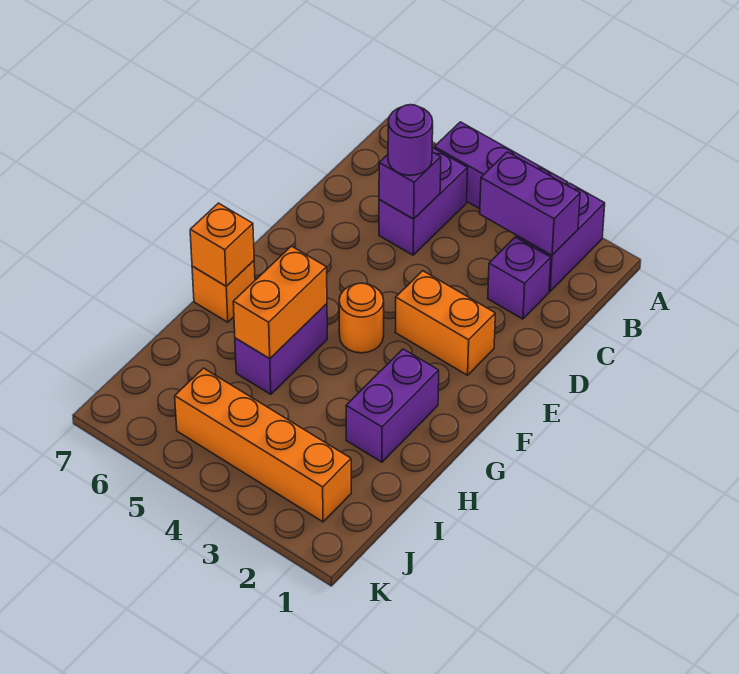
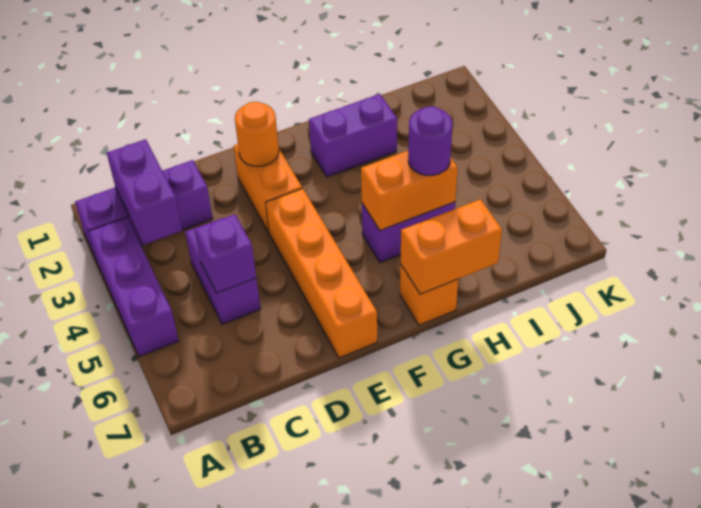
purple 1x2 brick [379,148,468,255] -> purple 1x2 brick turned to [185,218,260,324]
purple 1x1 round brick [388,105,433,175] -> purple 1x1 round brick moved to [408,106,452,175]
orange 1x1 round brick [339,283,384,353] -> orange 1x1 round brick moved to [235,102,279,166]
orange 1x1 brick [190,203,254,286] -> orange 1x2 brick [401,199,502,294]
orange 1x4 brick [175,368,351,522] -> orange 1x4 brick moved to [266,188,377,358]

